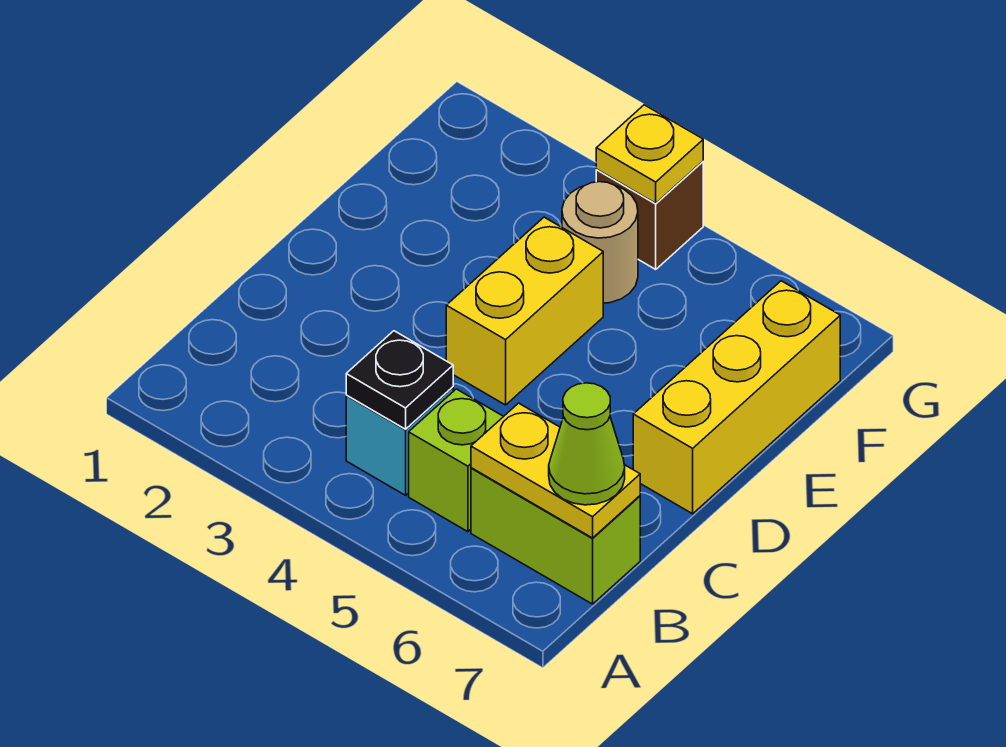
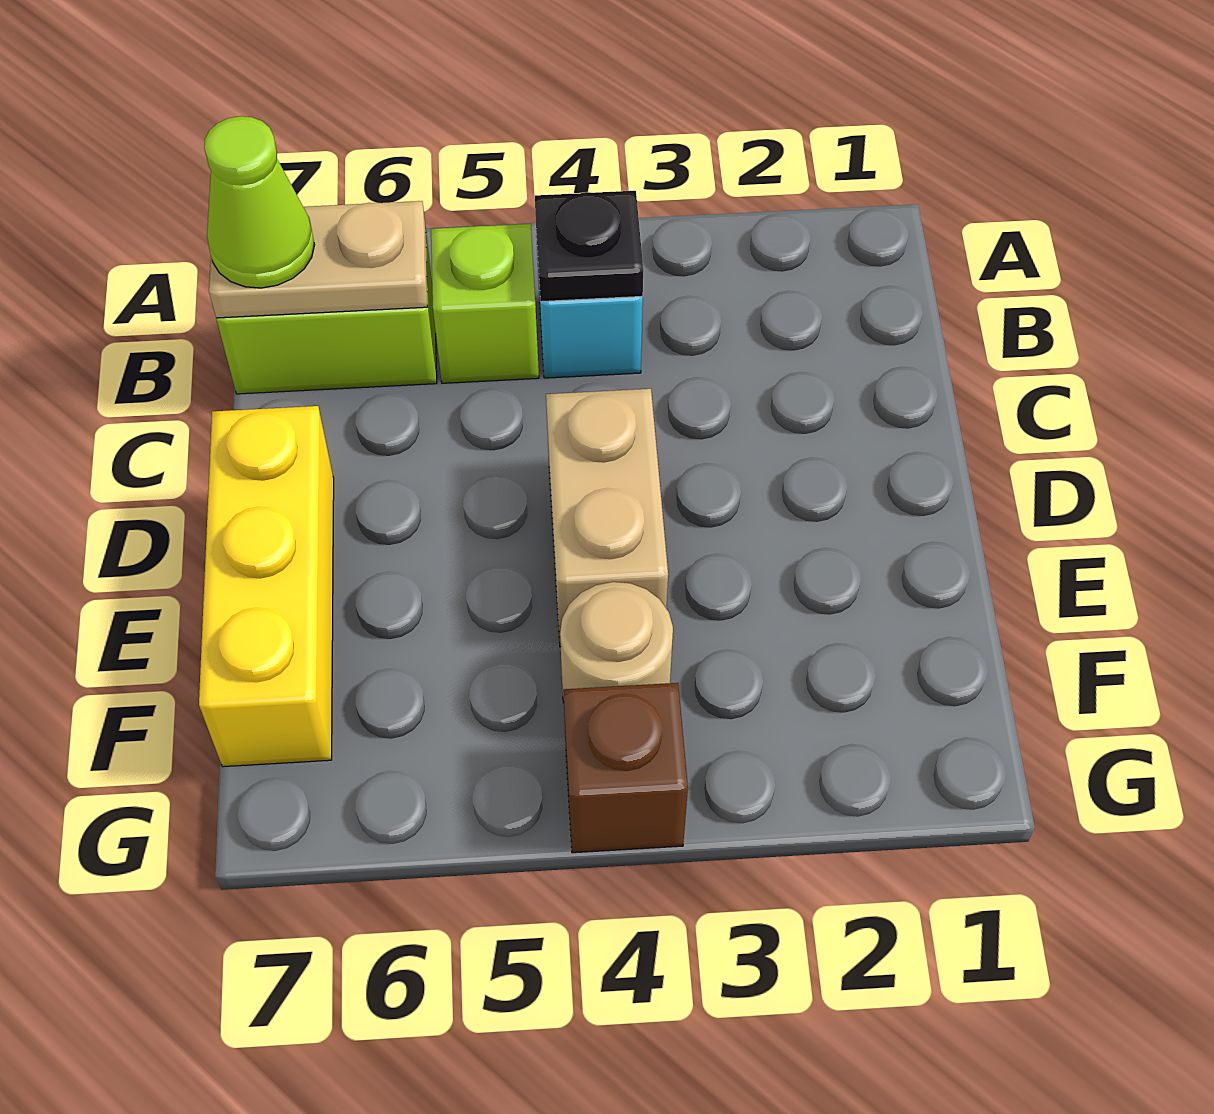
yellow 1x2 plate [471,403,640,538] -> tan 1x2 plate [209,201,428,318]
yellow 1x2 brick [446,217,603,405] -> tan 1x2 brick [546,389,668,647]
yellow 1x1 plate [596,105,703,203] -> none

